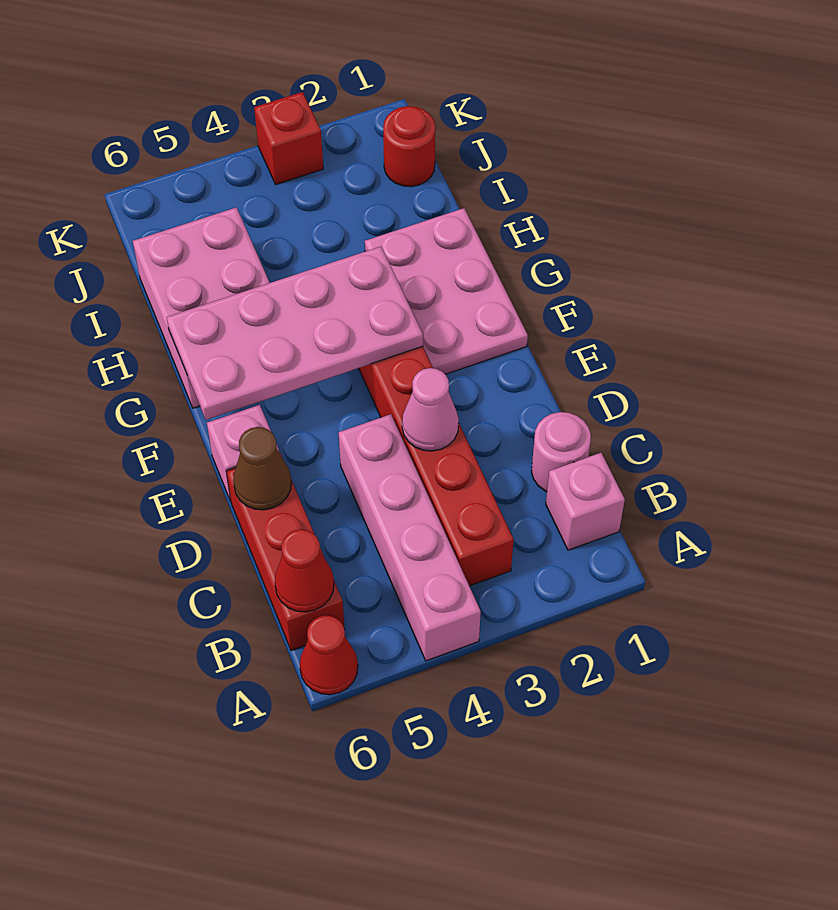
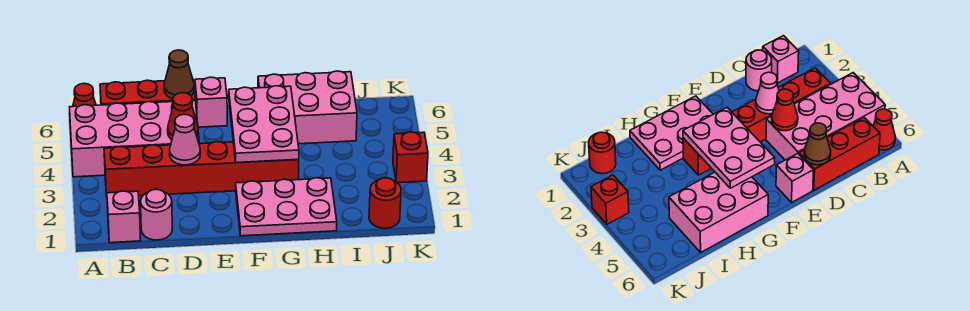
pink 1x4 brick [338,414,481,661] -> pink 2x4 brick [70,101,199,177]
red 1x1 cone [275,529,334,612] -> red 1x1 cone moved to [168,93,198,140]
pink 2x4 plate [167,247,423,420] -> pink 2x3 plate [229,86,299,163]

